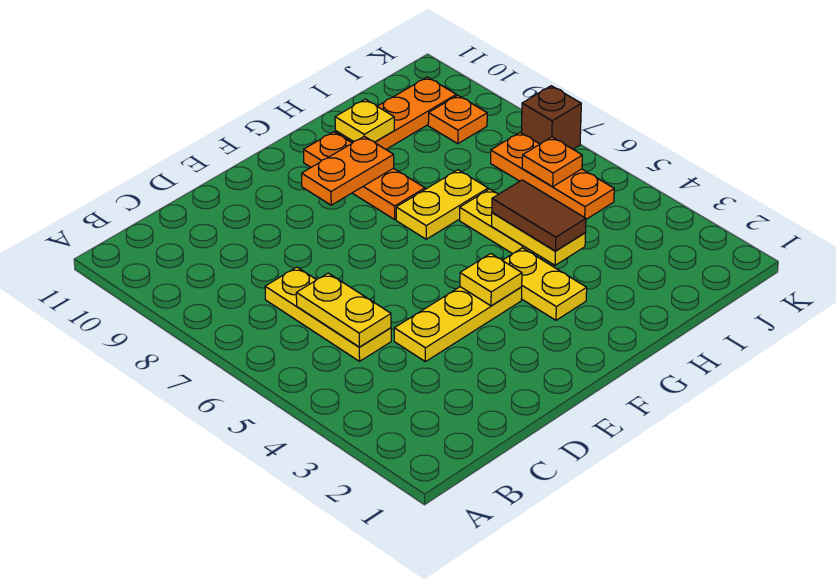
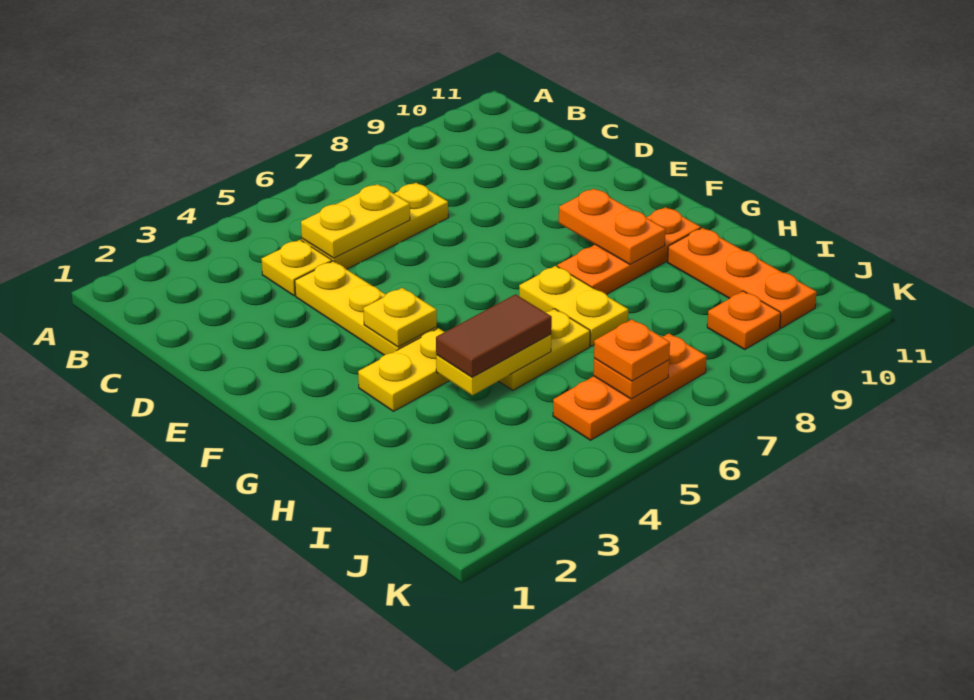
yellow 1x1 plate [335,99,394,142] -> yellow 1x1 plate moved to [262,240,332,296]
none -> orange 1x1 plate [594,320,670,381]
brown 1x1 brick [521,86,581,149] -> none

